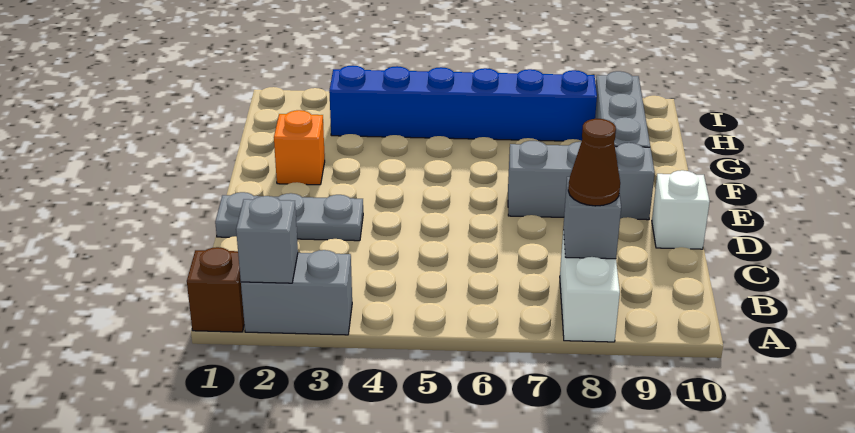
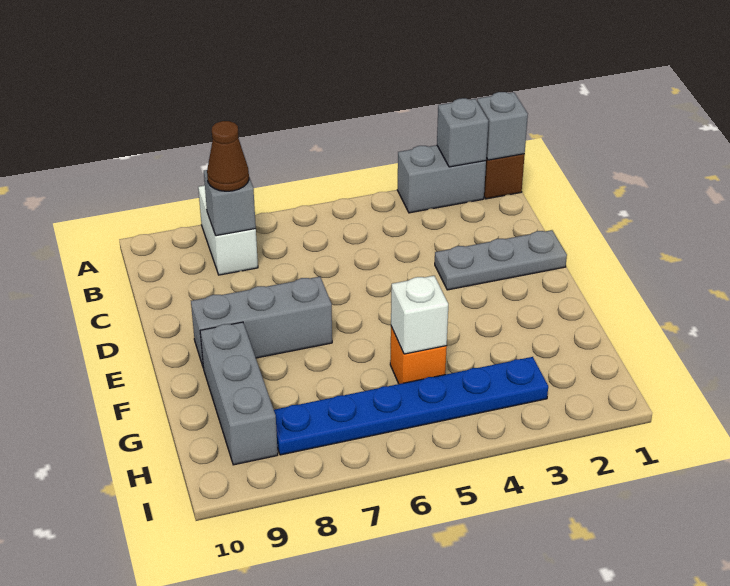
none -> grey 1x1 brick [477,92,528,160]
white 1x1 brick [652,170,710,249] -> white 1x1 brick moved to [391,276,448,354]
orange 1x1 brick [274,110,325,185] -> orange 1x1 brick moved to [390,327,447,384]
blue 1x6 brick [329,66,597,141] -> blue 1x6 plate [274,357,548,455]

